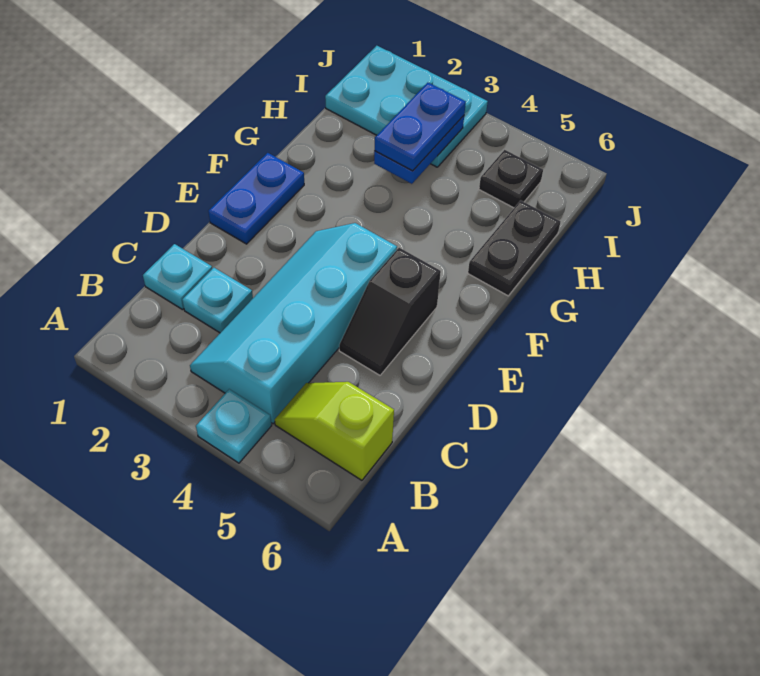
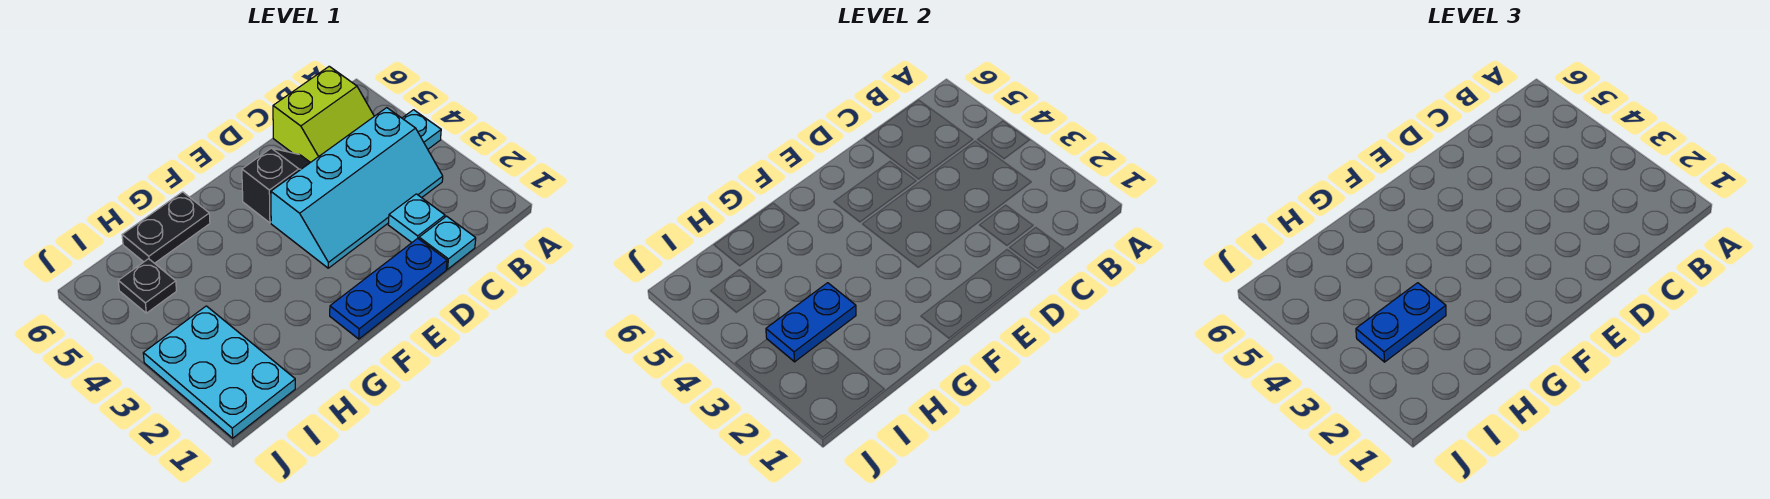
lime 1x2 slope [275,382,394,480] -> lime 2x2 slope [273,66,374,163]
blue 1x2 plate [208,153,304,244] -> blue 1x3 plate [330,238,447,339]

